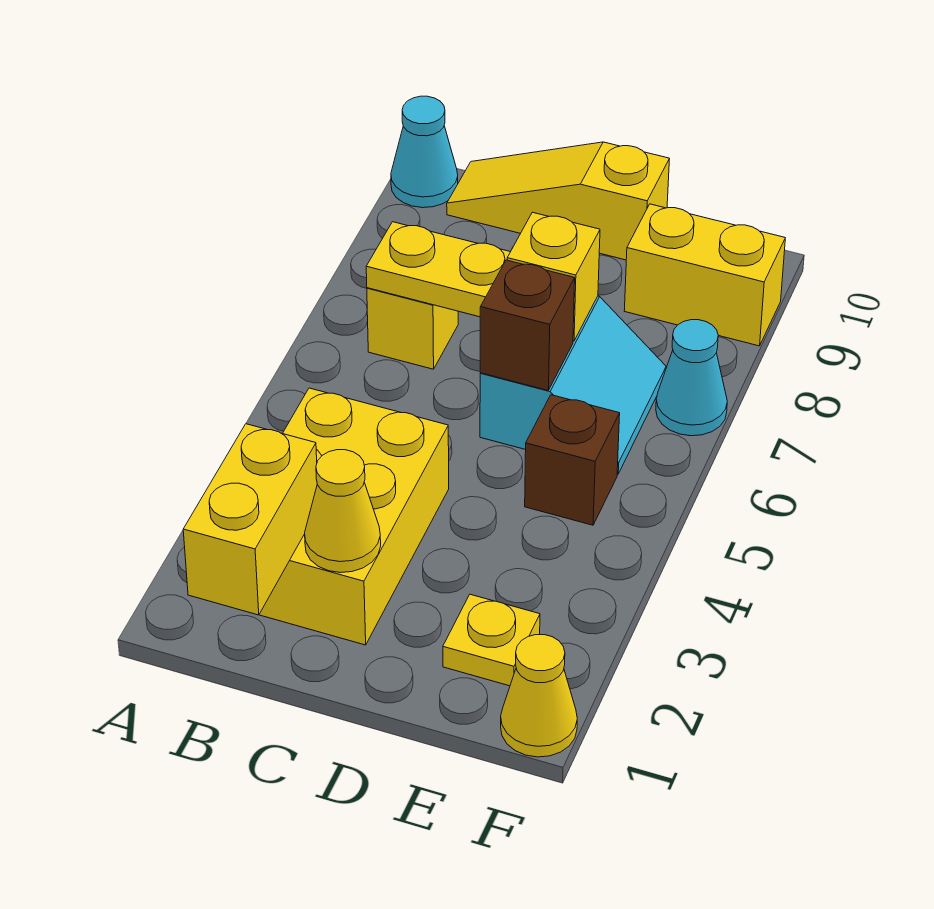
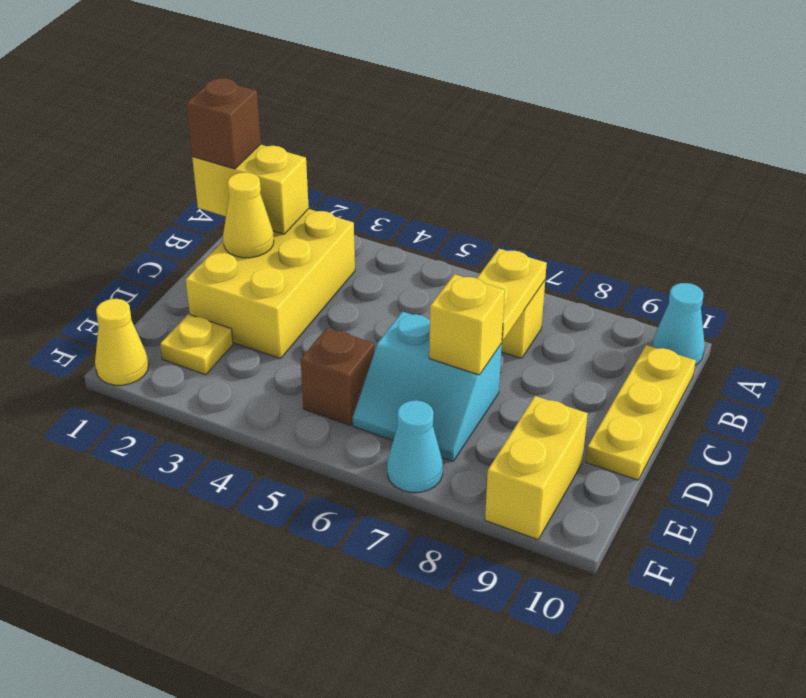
yellow 2x3 brick [259,388,449,645] -> yellow 2x3 brick turned to [186,209,355,359]
yellow 1x3 slope [447,142,669,260] -> yellow 1x3 plate [586,345,696,480]
brown 1x1 brick [480,260,575,390] -> brown 1x1 brick moved to [186,78,261,169]

